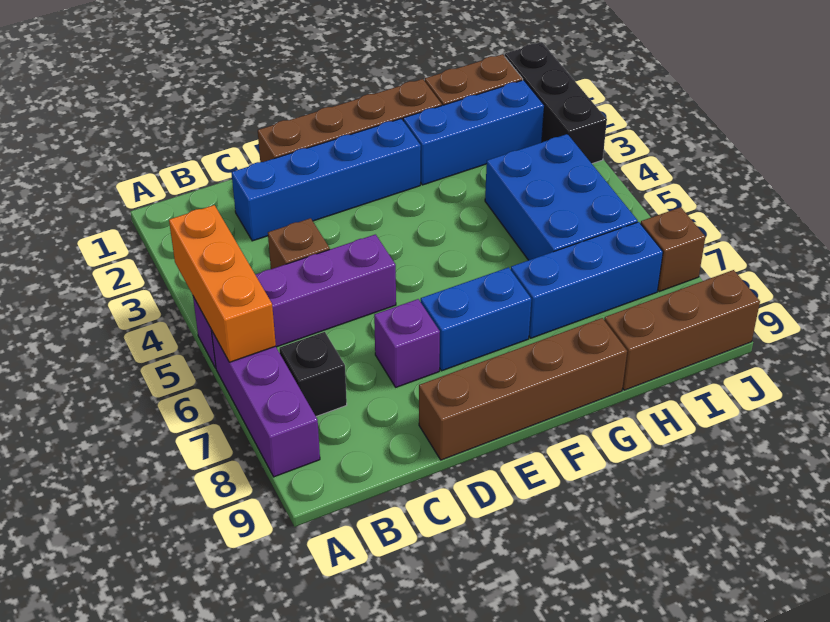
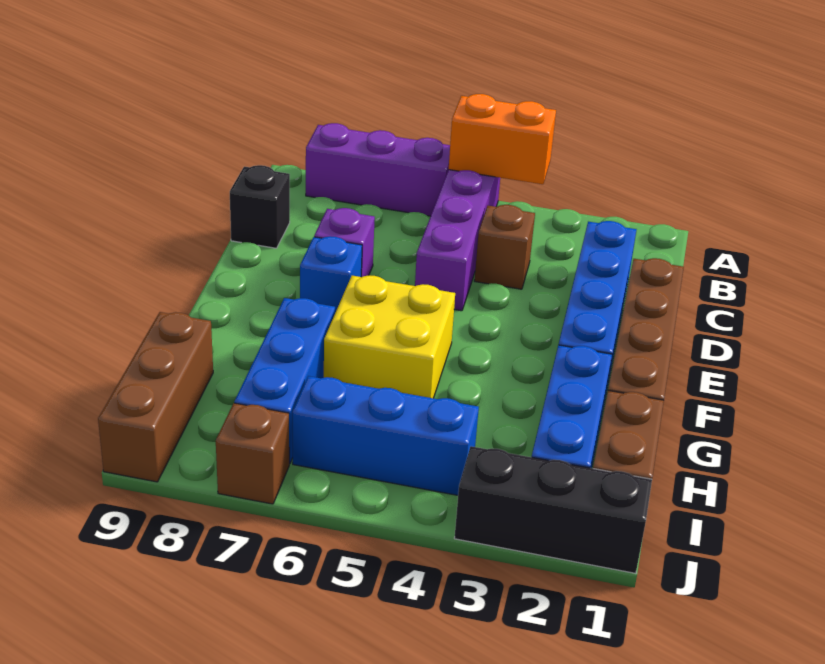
orange 1x3 brick [169,205,276,362] -> orange 1x2 brick [449,94,556,184]
black 1x1 brick [279,332,347,416] -> black 1x1 brick moved to [230,165,290,248]
brown 1x4 brick [419,318,627,460] -> none
blue 1x2 brick [421,267,531,371] -> blue 1x1 brick [300,236,362,312]
none -> yellow 2x2 brick [324,275,455,398]
blue 2x3 brick [485,134,638,260] -> blue 1x3 brick [293,376,479,495]

